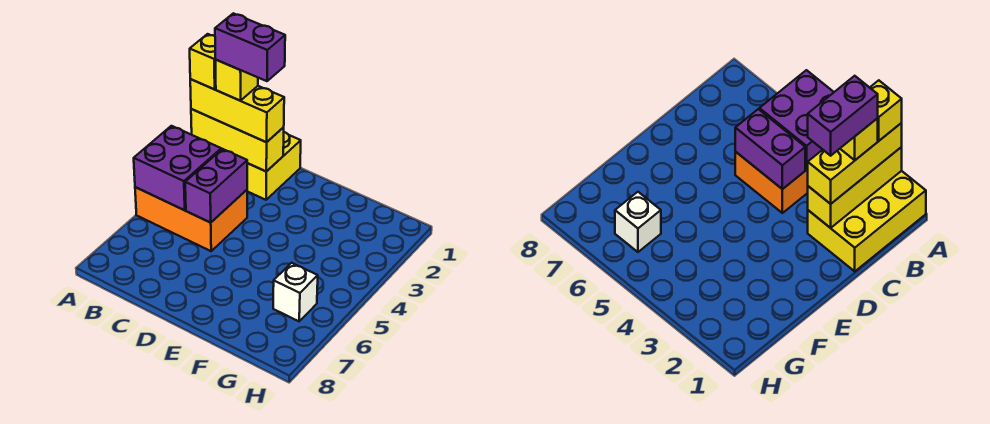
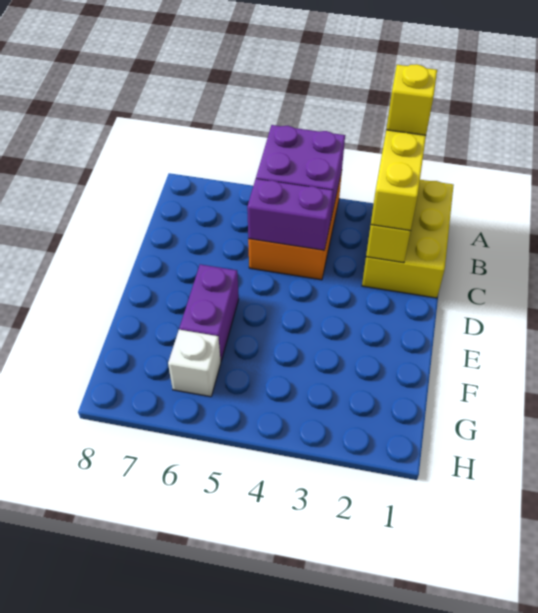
yellow 1x1 brick [215,60,258,101] -> none
purple 1x2 brick [215,13,285,81] -> purple 1x2 brick moved to [179,264,239,361]

